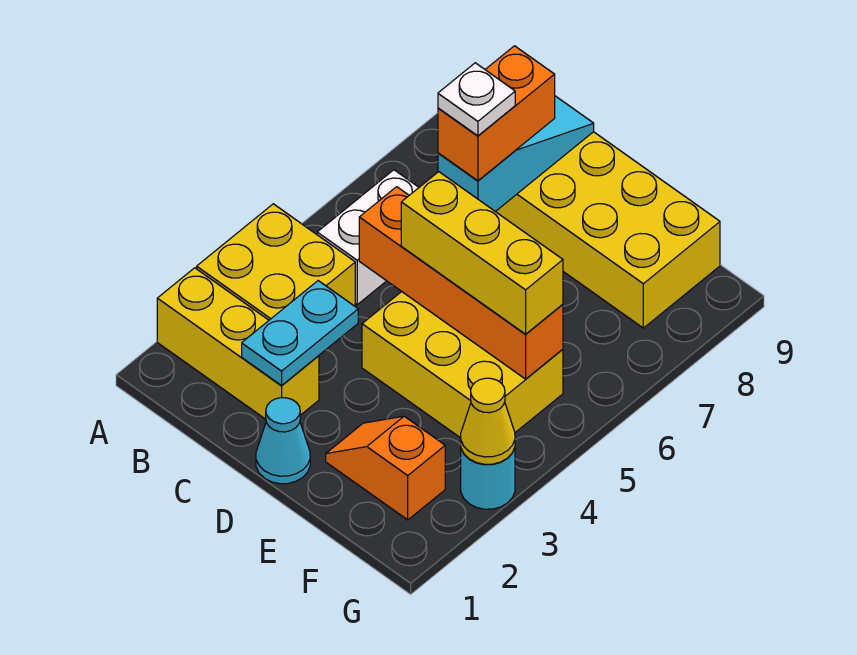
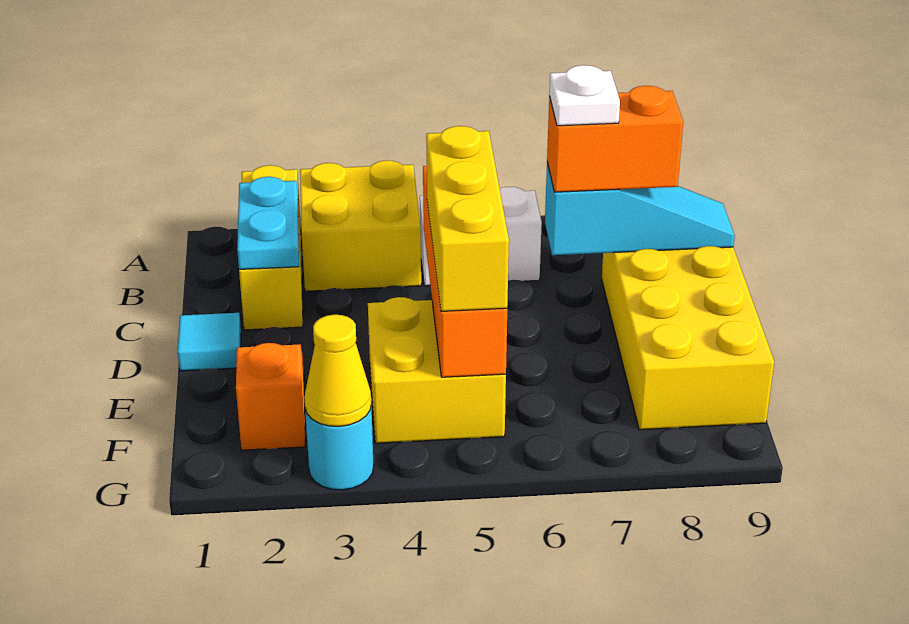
cyan 1x2 plate [242,281,358,385] -> cyan 1x2 plate turned to [237,177,299,269]
cyan 1x1 cone [256,398,310,484] -> cyan 1x1 tile [178,313,241,371]
yellow 2x3 brick [362,292,563,438] -> yellow 2x2 brick [368,297,506,443]

